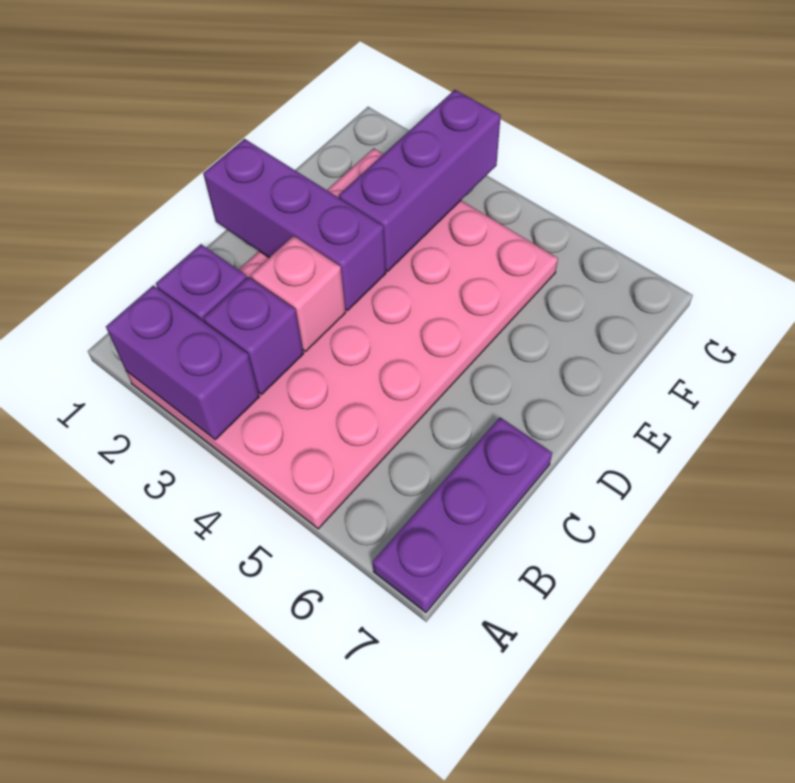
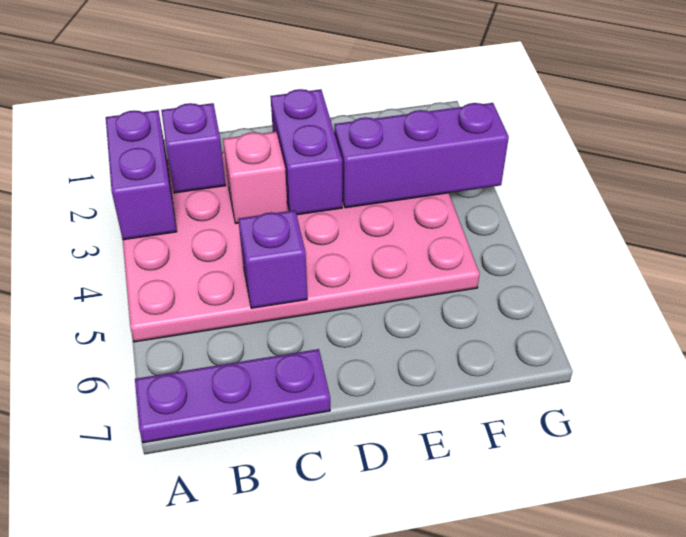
purple 1x1 brick [203,277,304,394] -> purple 1x1 brick moved to [238,210,307,308]
purple 1x3 brick [203,139,386,310] -> purple 1x2 brick [271,89,342,215]

